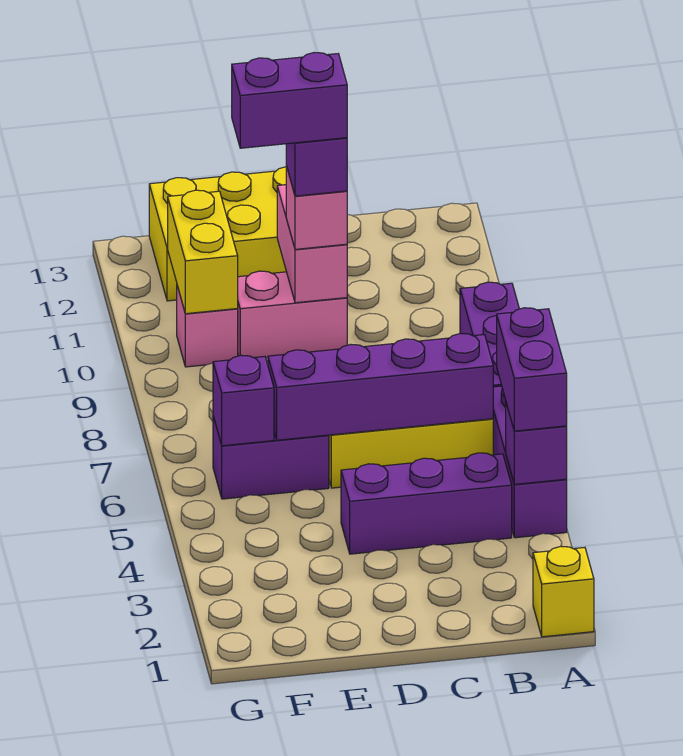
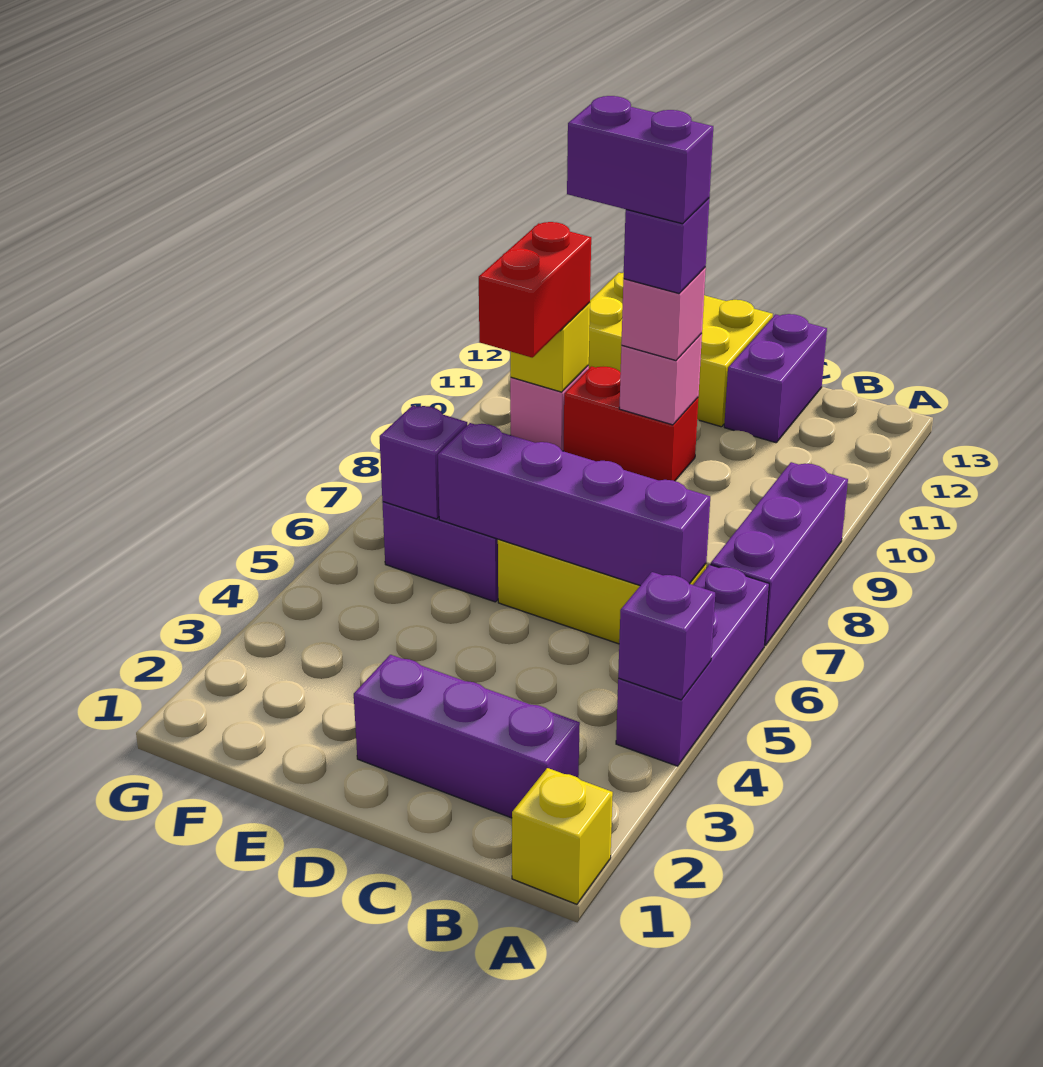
purple 1x2 brick [497,308,567,431] -> purple 1x2 brick moved to [724,314,827,443]
purple 1x3 brick [341,453,512,554] -> purple 1x3 brick moved to [354,655,580,818]
pink 1x2 brick [238,271,347,358] -> red 1x2 brick [564,366,698,481]
pink 1x2 brick [277,185,347,303] -> pink 1x1 brick [619,333,702,425]
none -> red 1x2 brick [479,222,591,358]
yellow 1x2 brick [168,190,238,314] -> yellow 1x1 brick [510,302,590,392]

